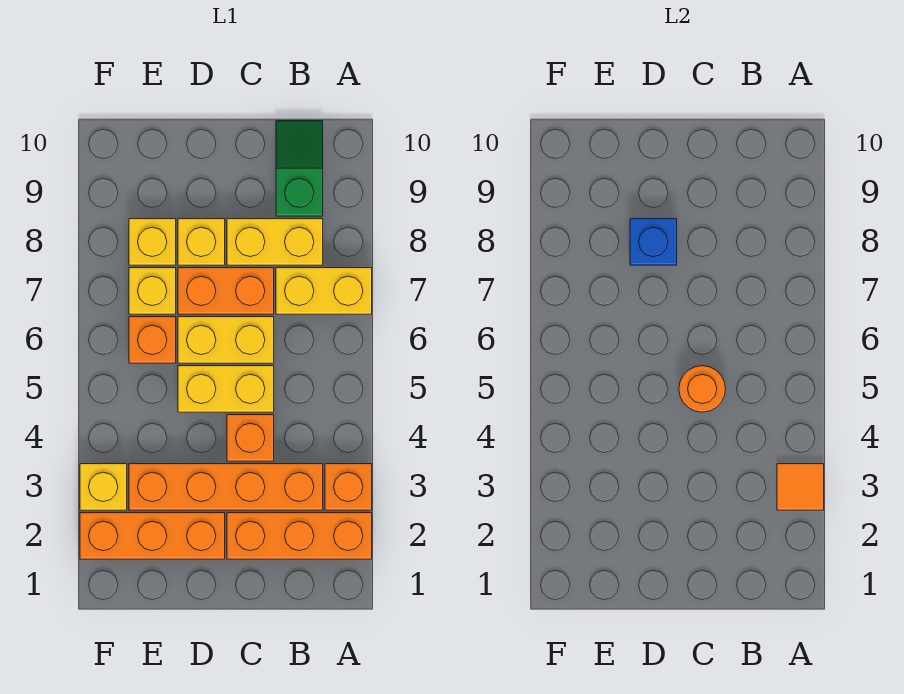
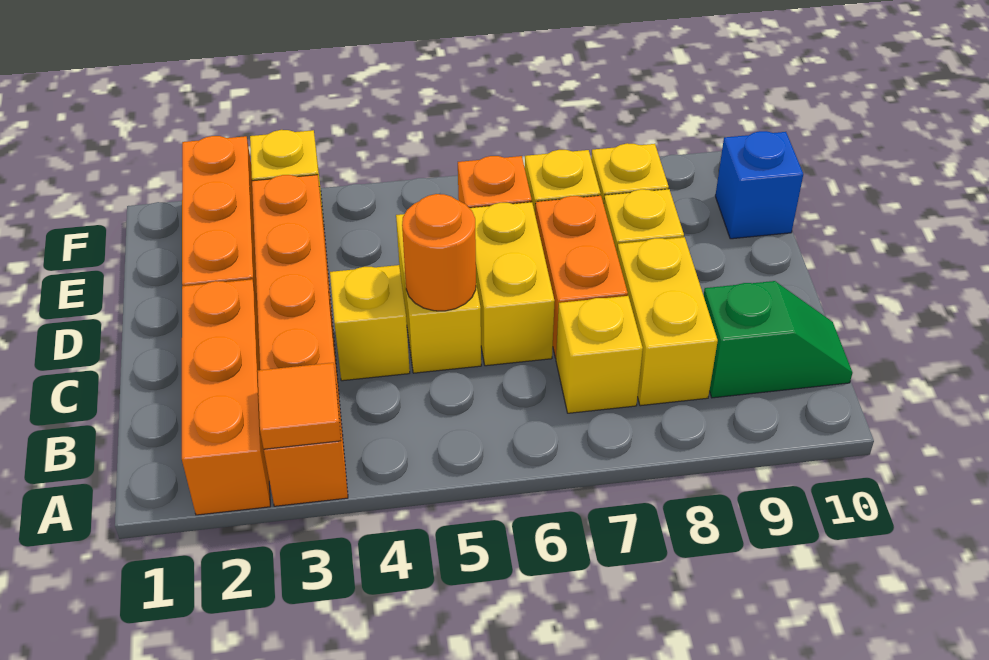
yellow 1x2 brick [276,268,372,314] -> yellow 1x1 brick [556,296,643,413]
orange 1x1 brick [227,415,274,461] -> yellow 1x1 brick [330,265,410,381]
blue 1x1 brick [630,219,677,265] -> blue 1x1 brick moved to [715,131,803,239]

